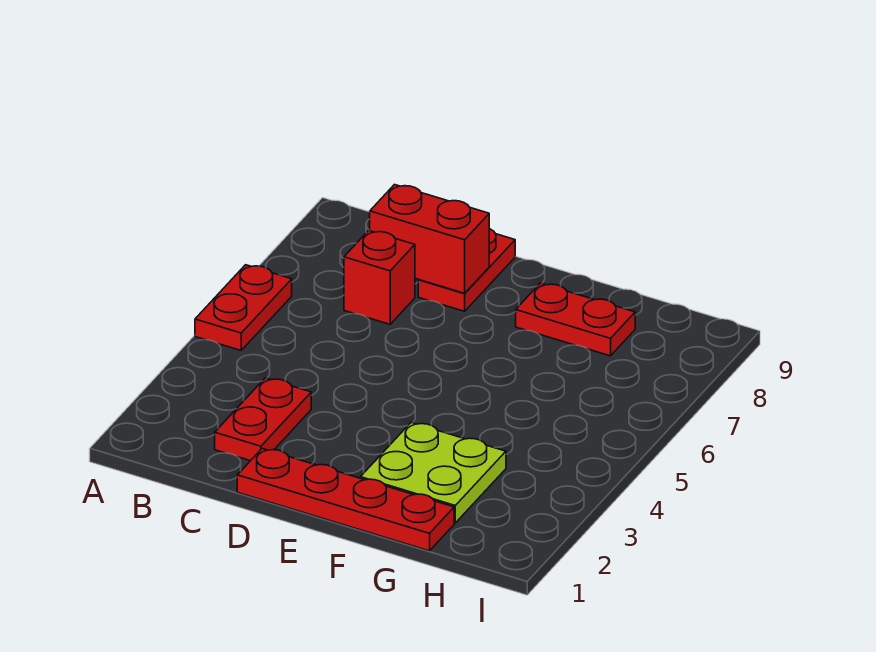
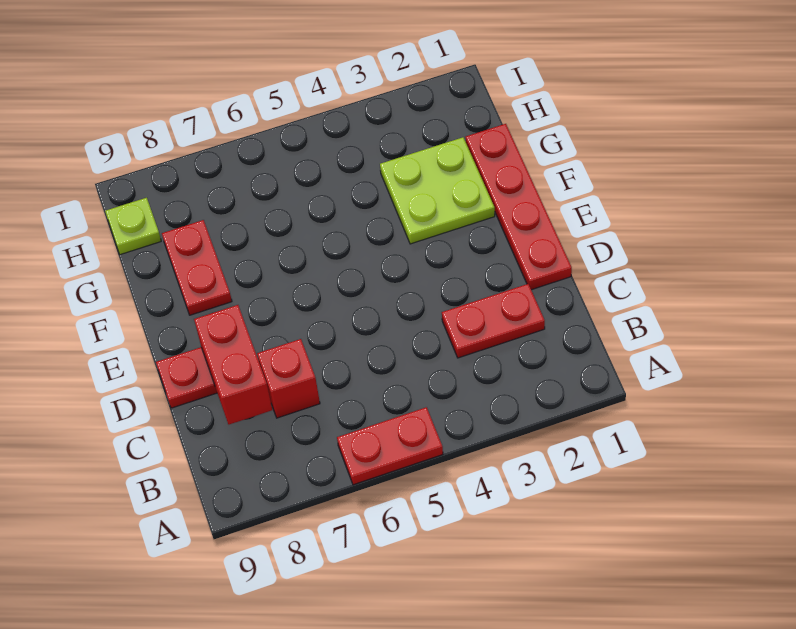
none -> lime 1x1 plate [105,198,161,255]

